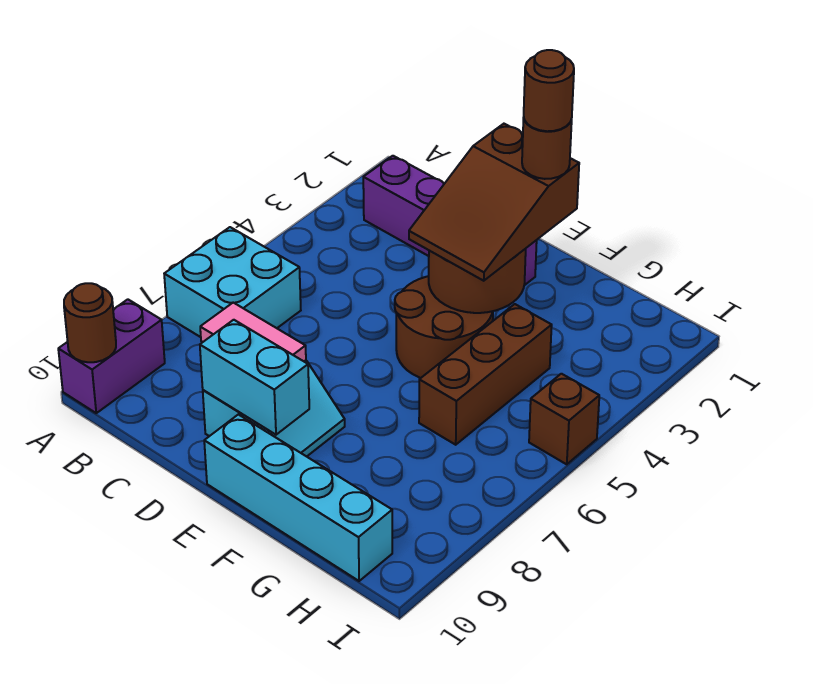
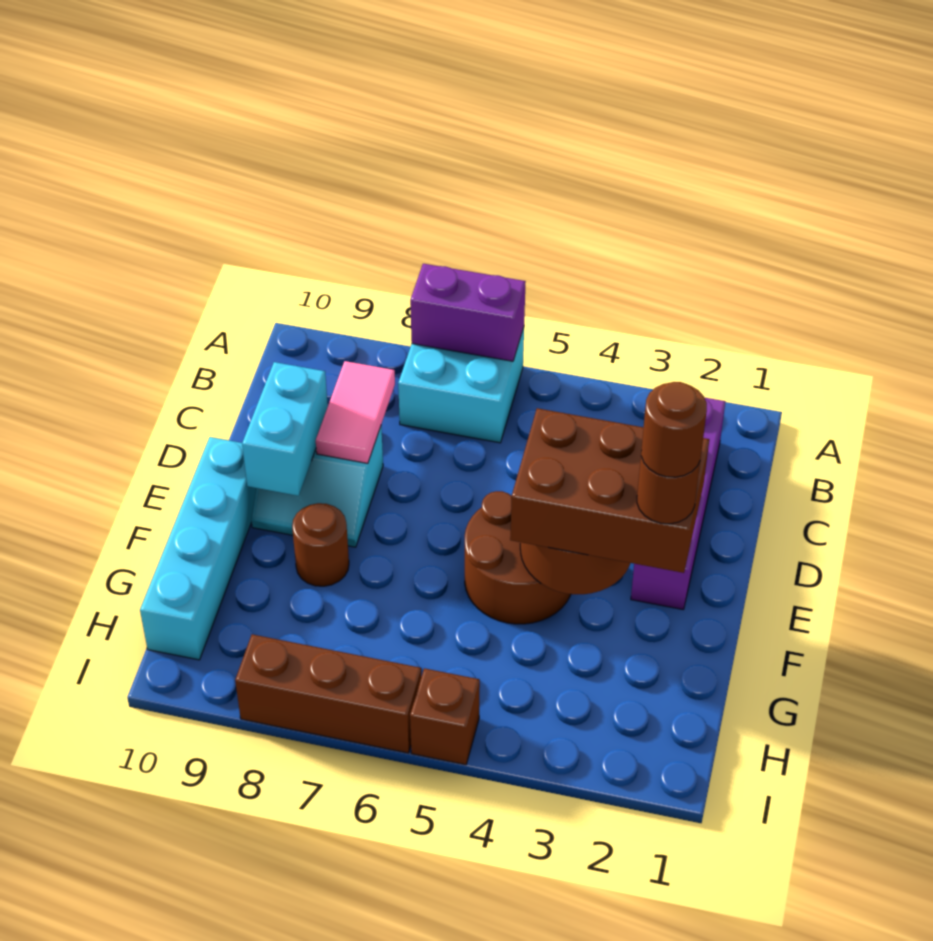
purple 1x2 brick [58,299,165,413] -> purple 1x2 brick moved to [410,264,526,361]
brown 1x1 round brick [64,283,116,362] -> brown 1x1 round brick moved to [292,503,349,586]
brown 2x3 slope [409,124,579,281] -> brown 2x3 brick [510,408,709,573]
brown 1x3 brick [419,304,552,445] -> brown 1x3 brick moved to [235,634,421,753]

